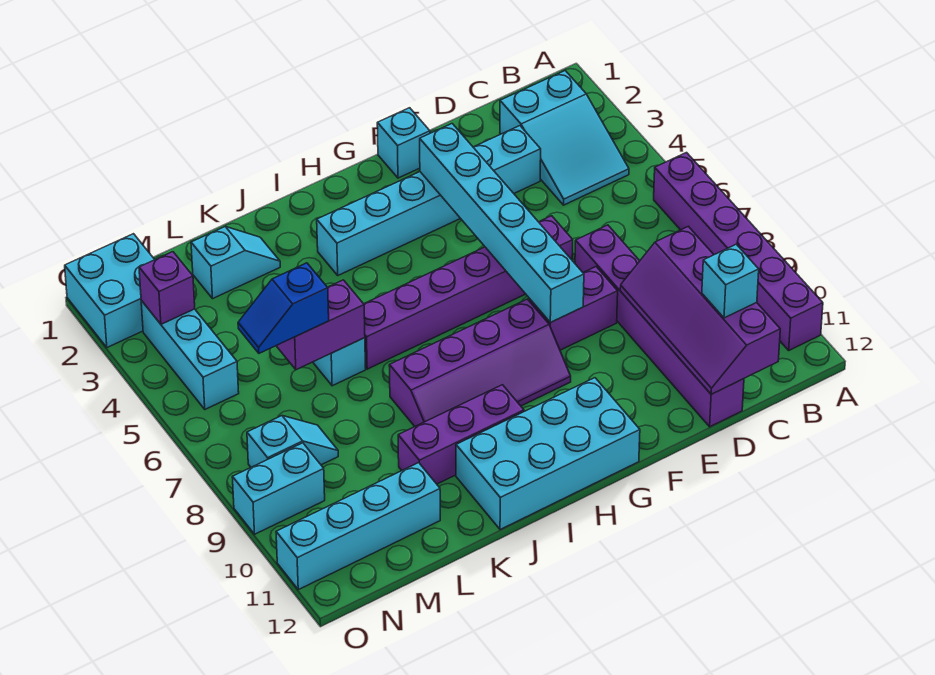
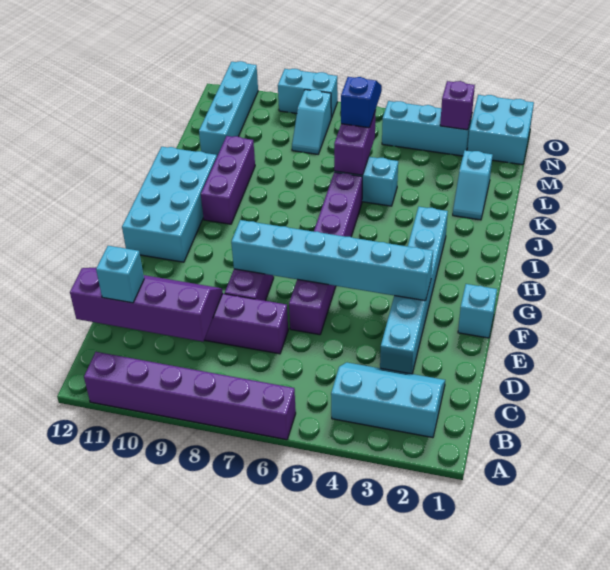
cyan 2x3 slope [500,71,629,205] -> cyan 2x3 slope turned to [331,362,445,438]
purple 2x4 slope [389,299,571,426] -> none
cyan 1x2 brick [232,443,325,534] -> cyan 1x2 brick turned to [278,69,338,118]

